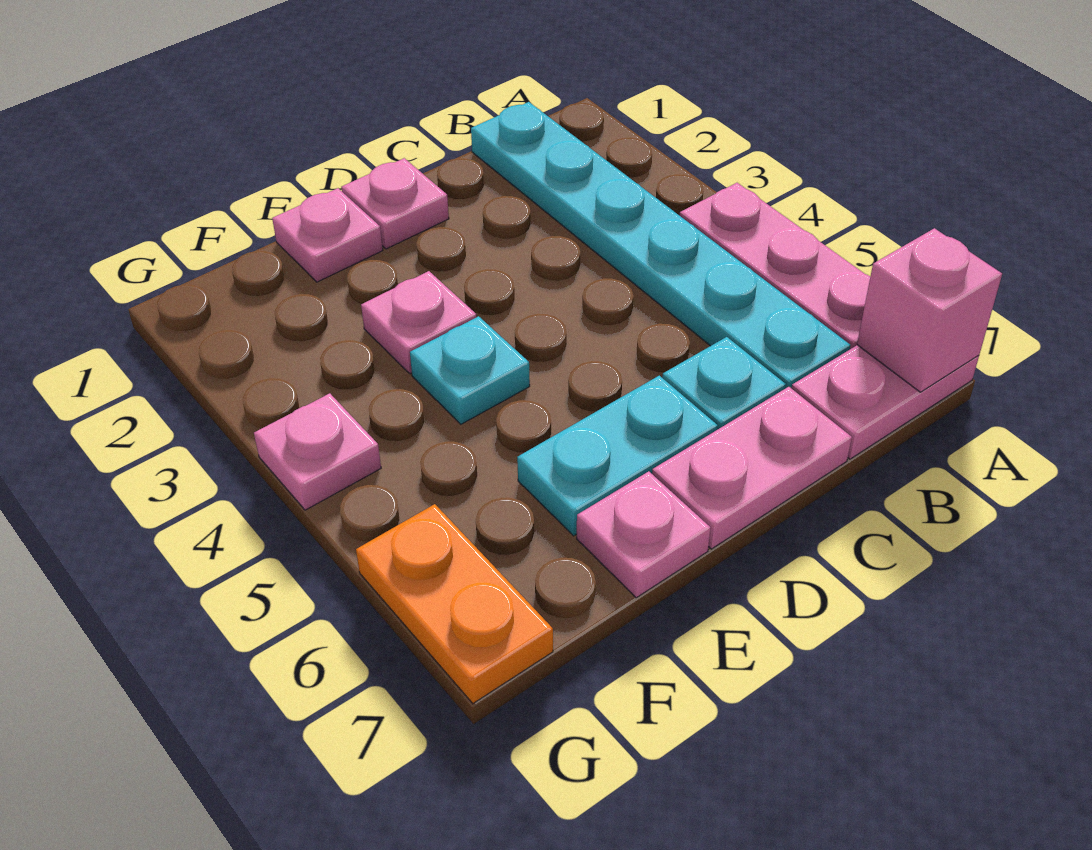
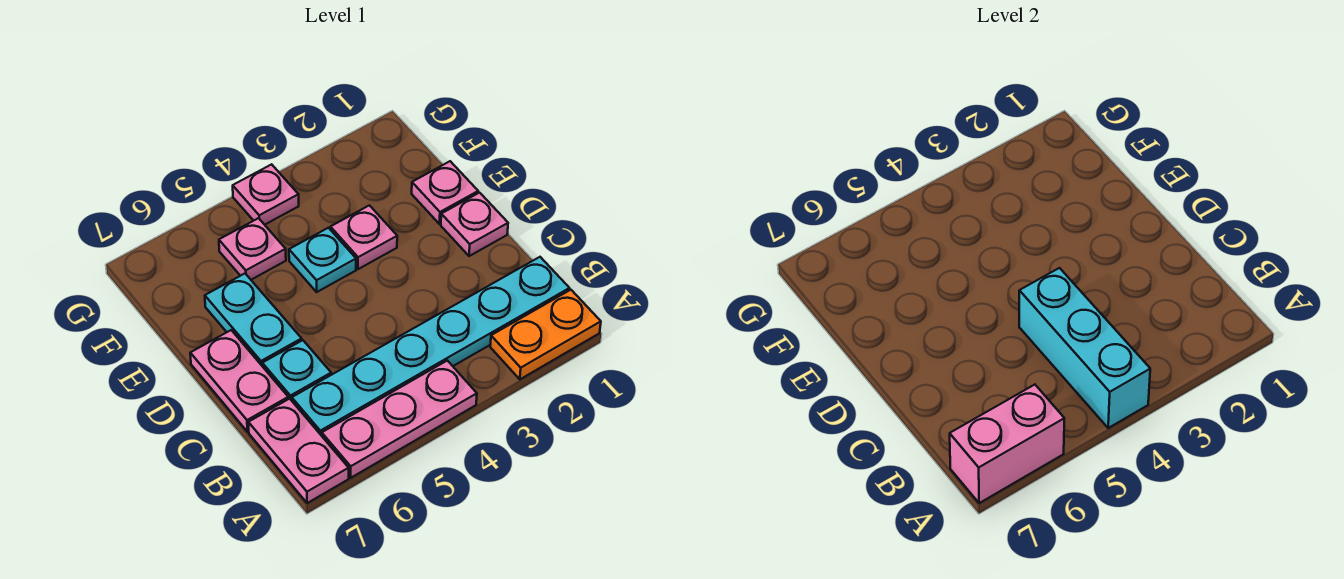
none -> cyan 1x3 brick [1019,268,1150,428]
pink 1x1 brick [857,228,1002,392] -> pink 1x2 brick [950,385,1064,503]
pink 1x1 plate [577,471,710,598] -> pink 1x1 plate moved to [219,218,286,280]
orange 1x2 plate [356,504,553,703] -> orange 1x2 plate moved to [490,290,601,379]

